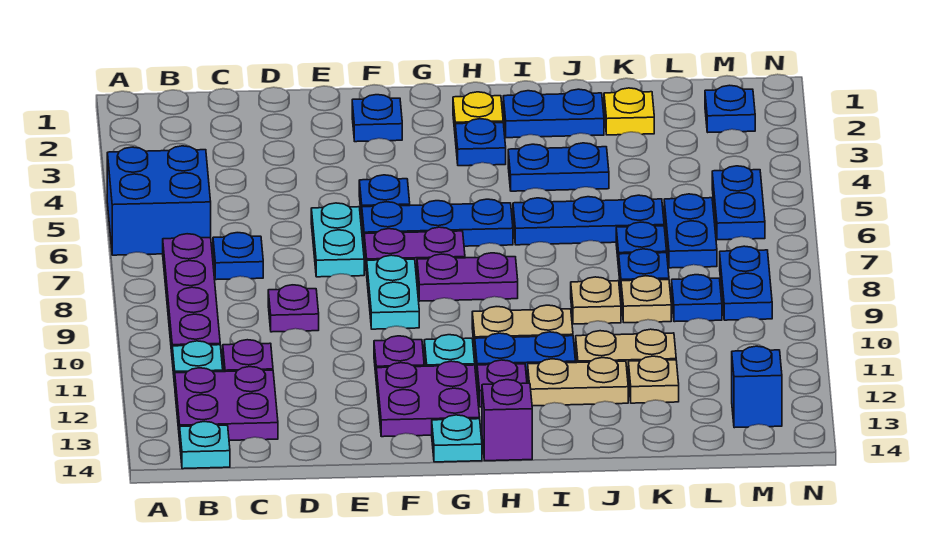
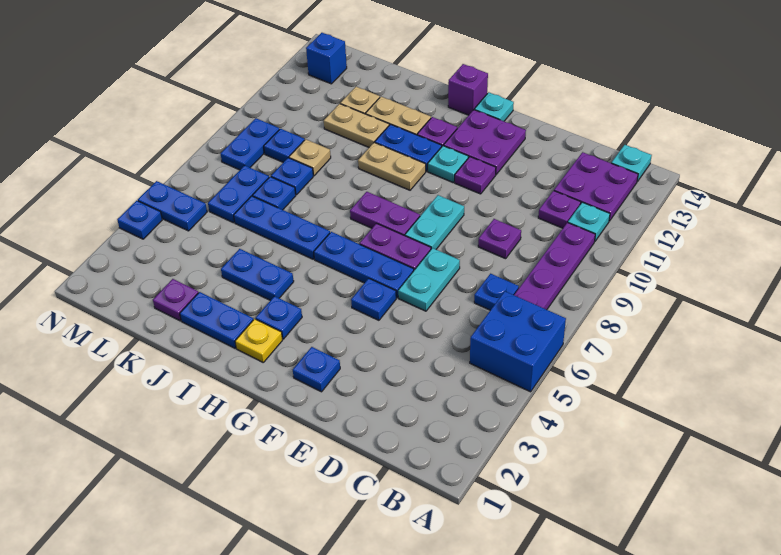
tan 1x1 plate [571,277,621,324] -> none
yellow 1x1 plate [604,88,654,135] -> purple 1x1 plate [153,279,198,321]
blue 1x1 plate [705,85,755,132] -> blue 1x1 plate moved to [117,201,162,239]
blue 1x2 plate [712,166,765,240] -> blue 1x2 plate turned to [138,181,207,231]

